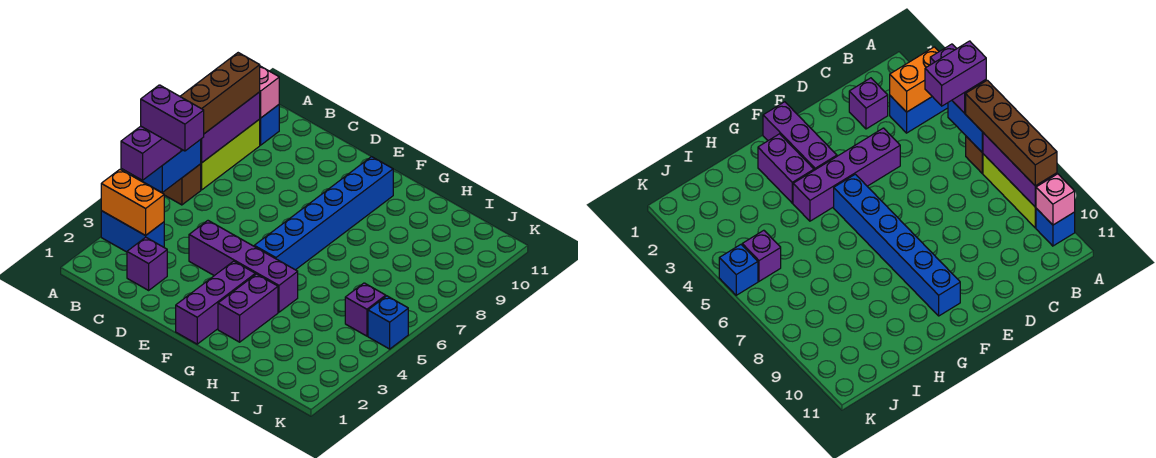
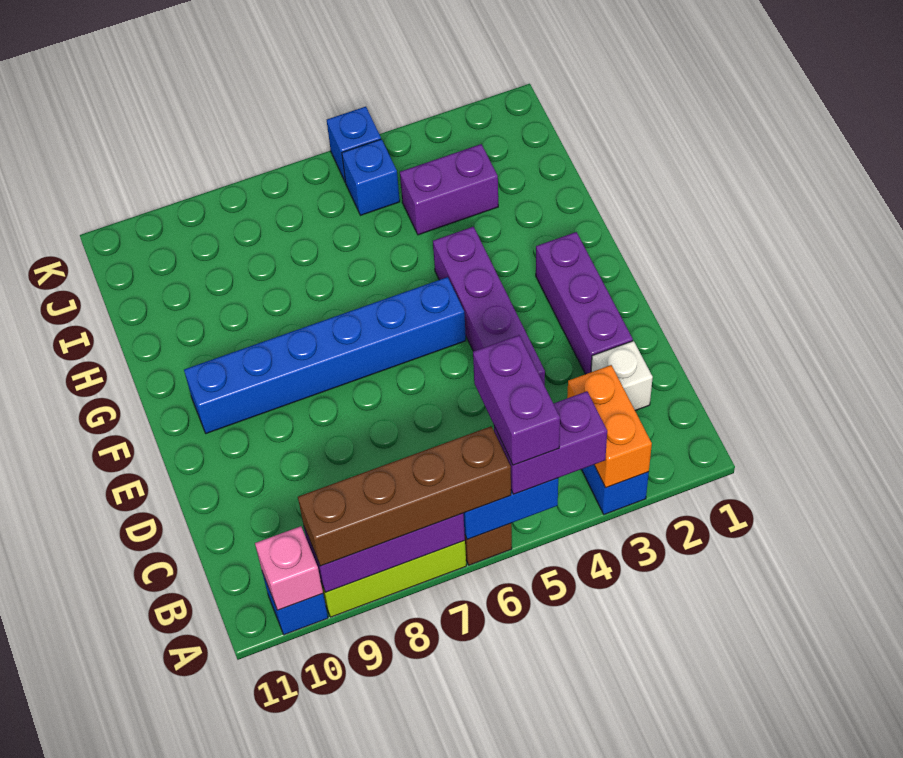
purple 1x1 brick [127,237,167,290] -> white 1x1 brick [591,341,653,411]
purple 1x3 brick [176,261,255,344] -> purple 1x3 brick turned to [536,232,633,374]
purple 1x2 brick [218,274,278,342] -> purple 1x2 brick moved to [400,144,498,235]
purple 1x1 brick [345,283,386,336] -> blue 1x1 brick [342,139,400,215]

